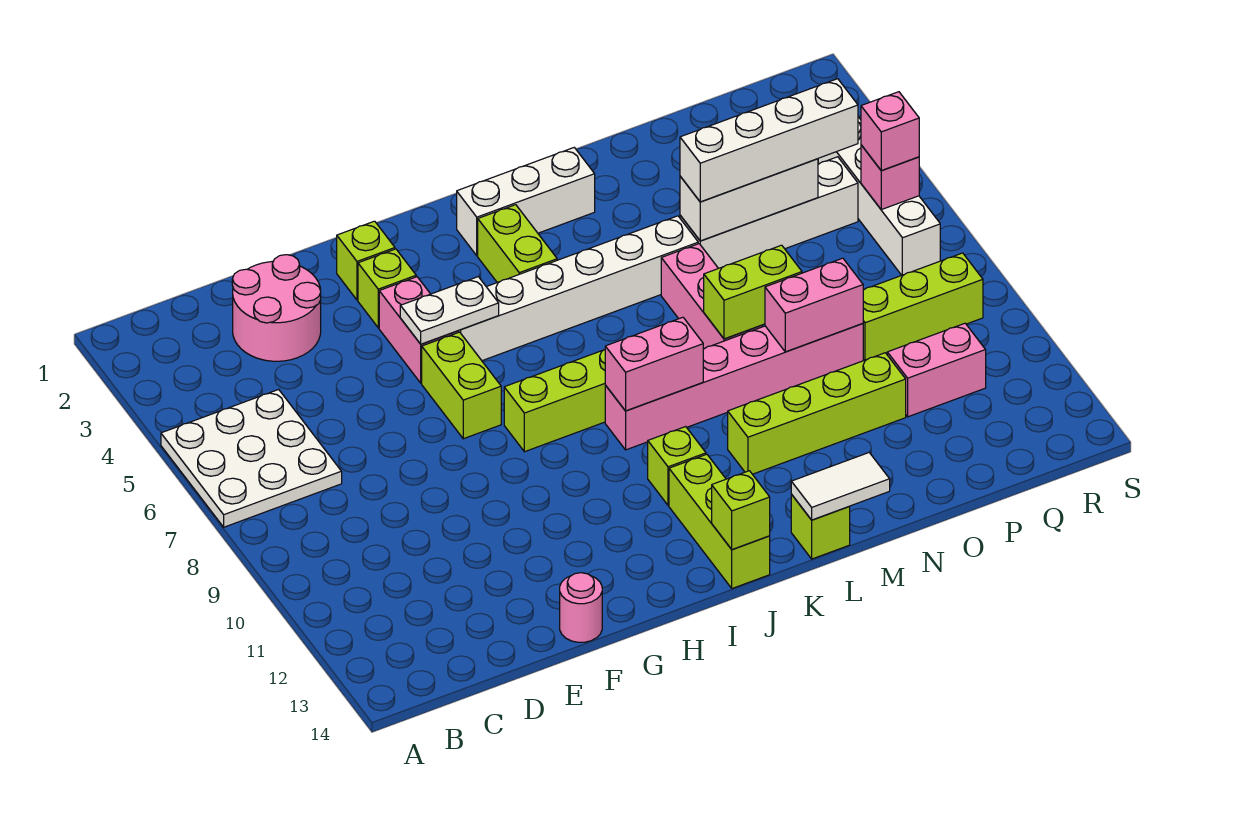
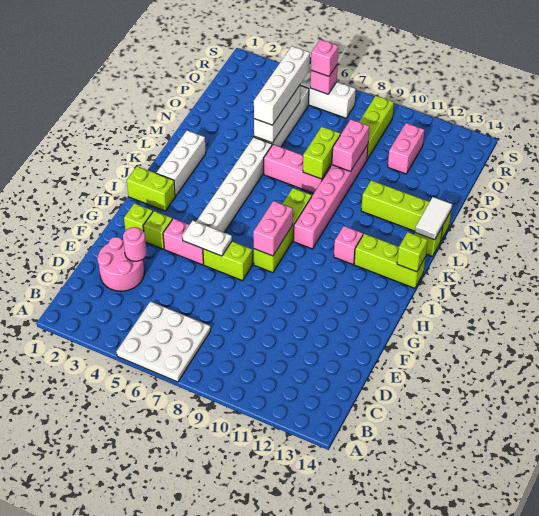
pink 1x1 round brick [560,573,602,642] -> pink 1x1 round brick moved to [123,227,147,261]
white 1x2 plate [400,277,499,344] -> white 1x2 plate turned to [182,221,232,256]
lime 1x2 brick [478,205,557,282] -> lime 1x2 brick moved to [127,166,175,211]
pink 1x2 brick [605,317,703,411] -> pink 1x2 brick moved to [253,201,293,256]
lime 1x1 brick [648,427,706,505] -> pink 1x1 brick [334,226,363,264]
lime 1x4 brick [728,353,906,474] -> lime 1x4 brick turned to [361,180,451,240]

